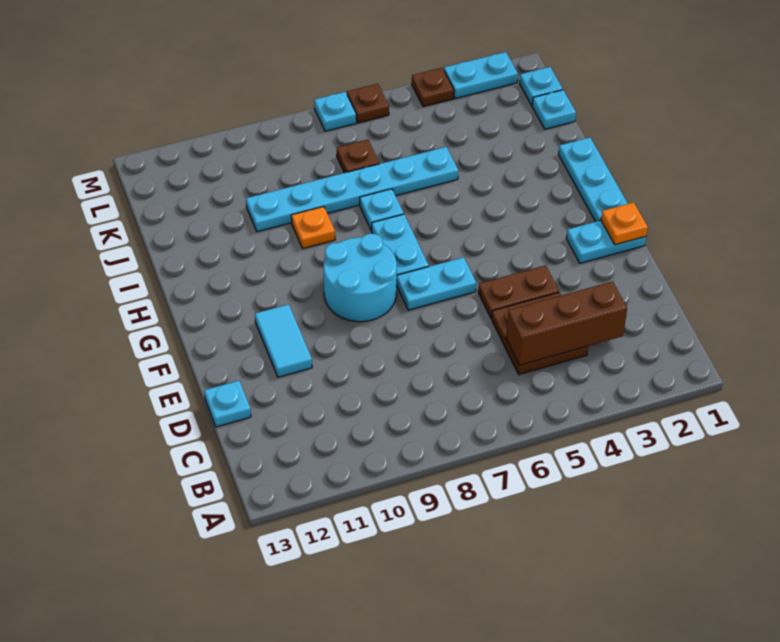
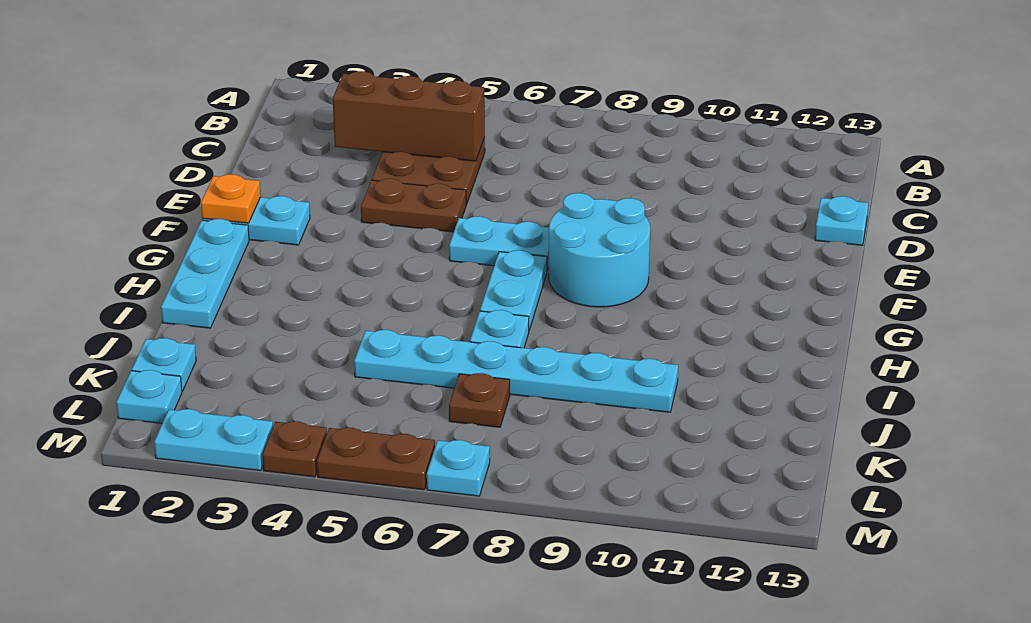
cyan 1x2 tile [255,304,312,377] -> none
orange 1x1 plate [291,206,335,248] -> none
brown 1x1 plate [347,84,389,123] -> brown 1x2 plate [317,428,435,490]

